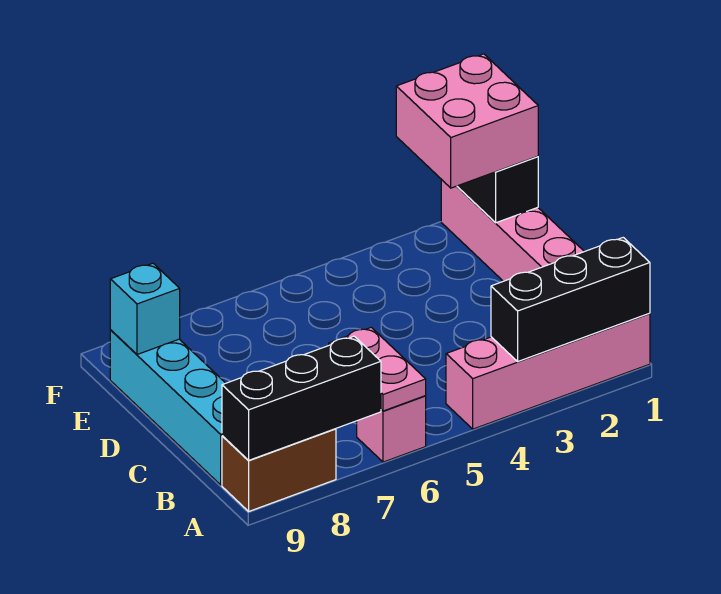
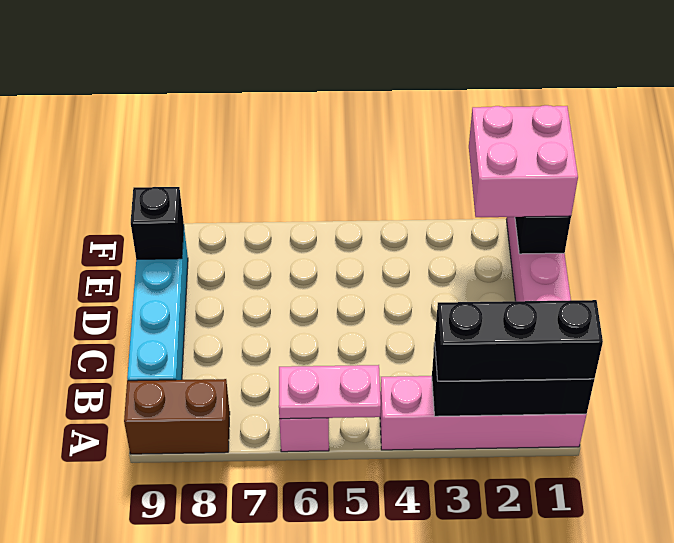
pink 1x2 plate [329,327,426,411] -> pink 1x2 plate turned to [279,365,381,419]
black 1x3 brick [222,336,381,460] -> black 1x3 brick moved to [435,300,603,381]
cyan 1x1 brick [110,263,180,355] -> black 1x1 brick [131,187,184,259]

